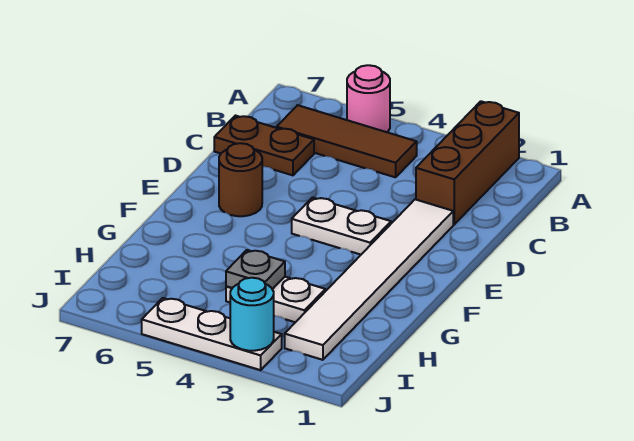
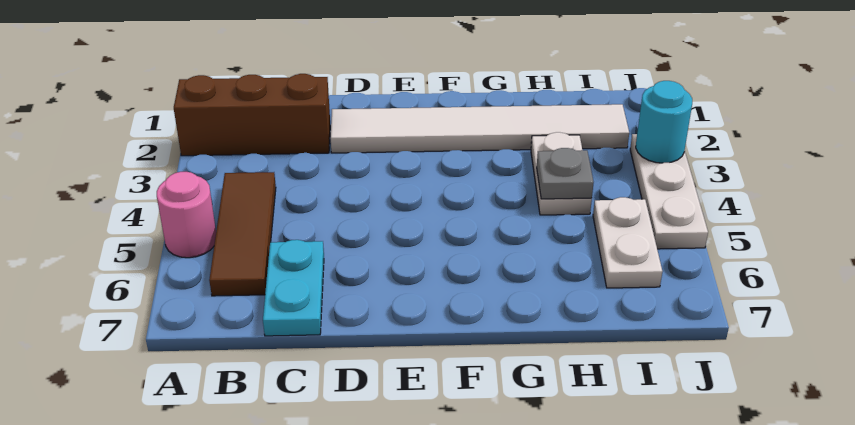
brown 1x2 plate [214,116,314,175] -> cyan 1x2 plate [263,240,324,336]
white 1x2 plate [292,197,391,255] -> white 1x2 plate moved to [593,197,662,288]
brown 1x1 round brick [219,143,262,216] -> none

